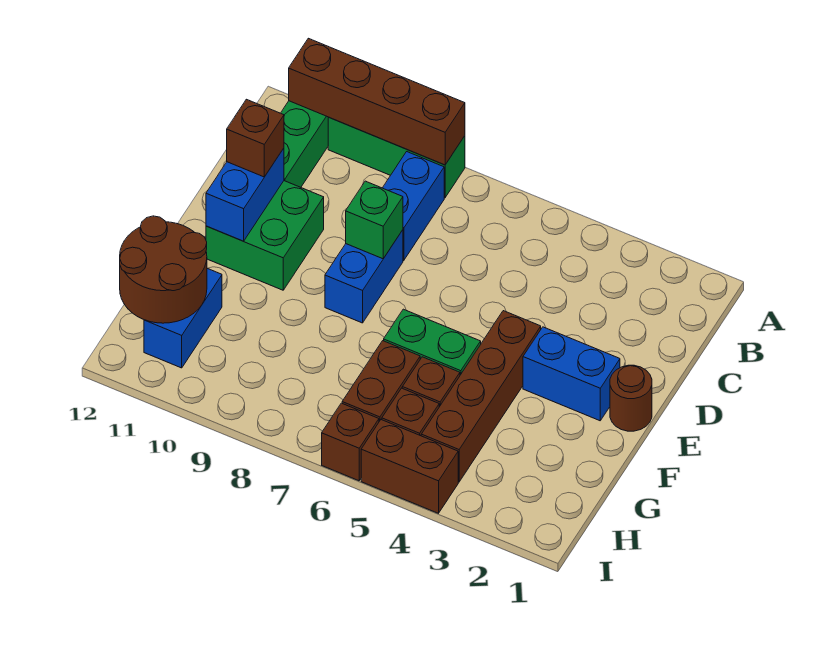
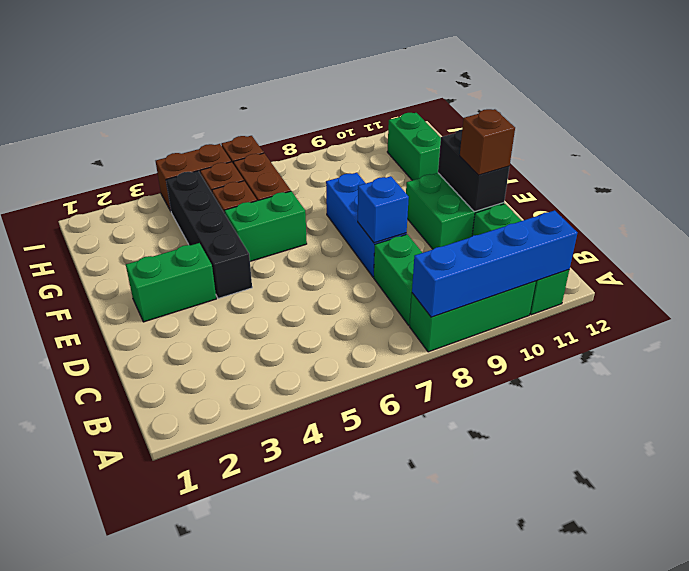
brown 1x4 brick [289,38,465,165] -> blue 1x4 brick [412,210,577,317]
blue 1x2 brick [383,152,444,260] -> green 1x2 brick [374,234,422,325]
blue 1x2 brick [325,230,403,323] -> blue 1x3 brick [326,173,407,277]
green 1x1 brick [346,181,403,259] -> blue 1x1 brick [358,176,409,243]
blue 1x2 brick [206,148,284,241] -> black 1x2 brick [438,129,509,212]
brown 1x1 round brick [610,365,652,431] -> none
blue 1x2 brick [523,327,620,421] -> green 1x2 brick [126,243,216,322]
brown 1x4 brick [421,311,541,482] -> black 1x4 brick [166,171,252,298]
blue 1x2 brick [144,268,222,368] -> green 1x2 brick [387,113,441,180]
brown 2x2 round brick [120,216,207,323] -> none

